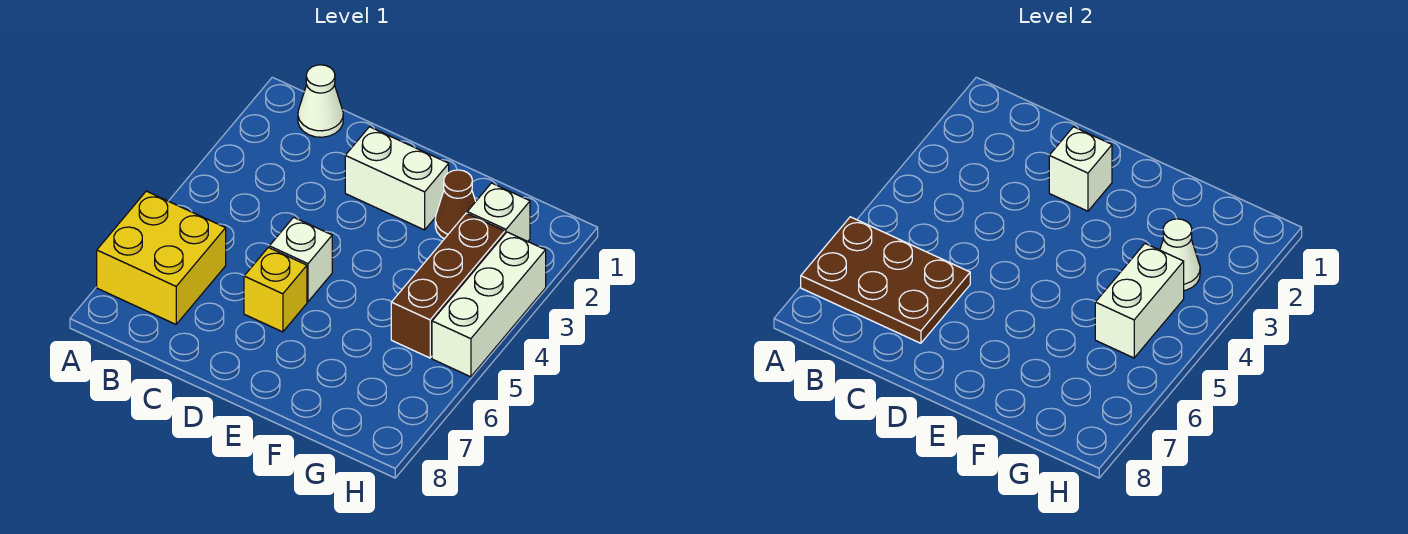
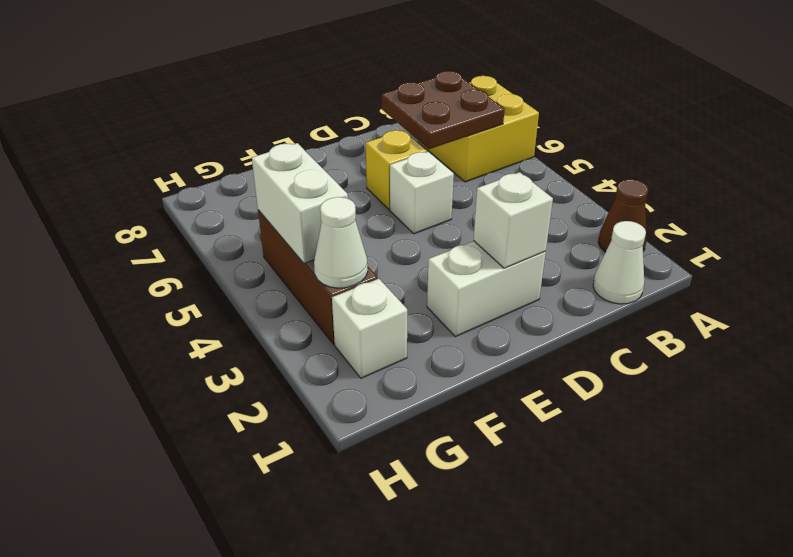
brown 2x3 plate [801,217,970,343] -> brown 2x2 plate [382,71,505,149]
brown 1x1 cone [435,170,476,239] -> brown 1x1 cone moved to [598,179,648,252]
white 1x3 brick [432,232,546,377] -> none

